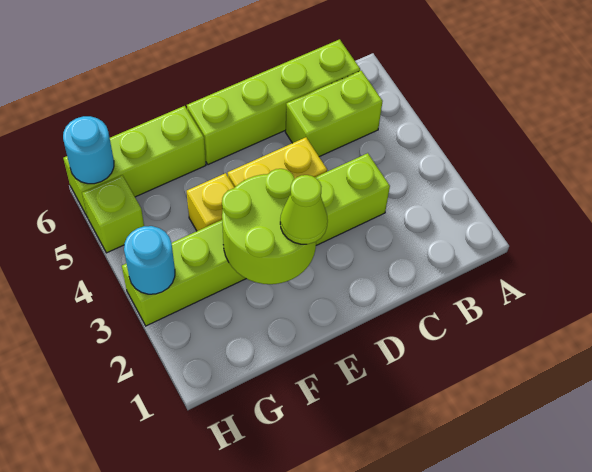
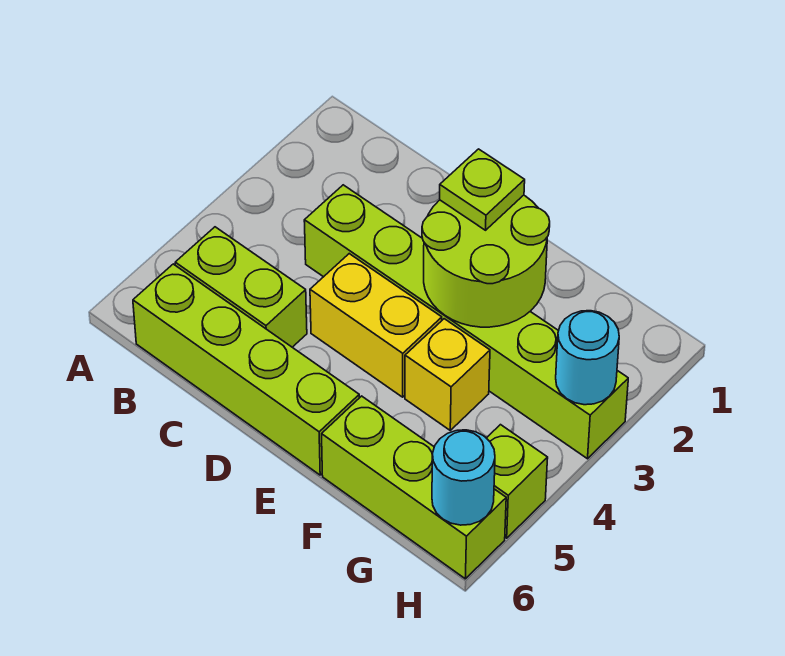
lime 1x1 cone [280,175,328,244] -> lime 1x1 plate [440,149,525,230]

